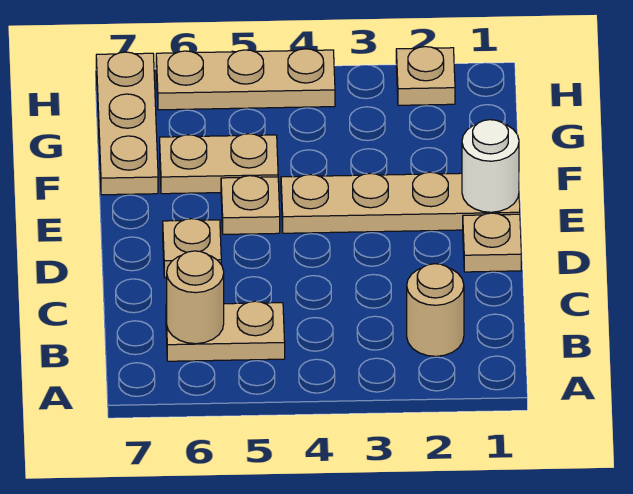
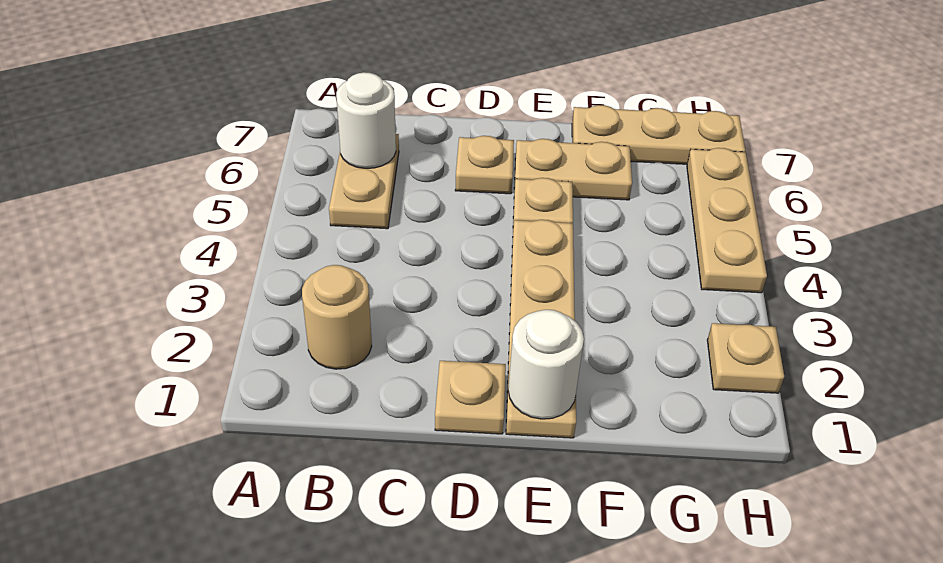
tan 1x1 round brick [167,251,224,344] -> white 1x1 round brick [336,72,396,168]
tan 1x2 plate [160,134,278,194] -> tan 1x2 plate turned to [514,139,632,200]

